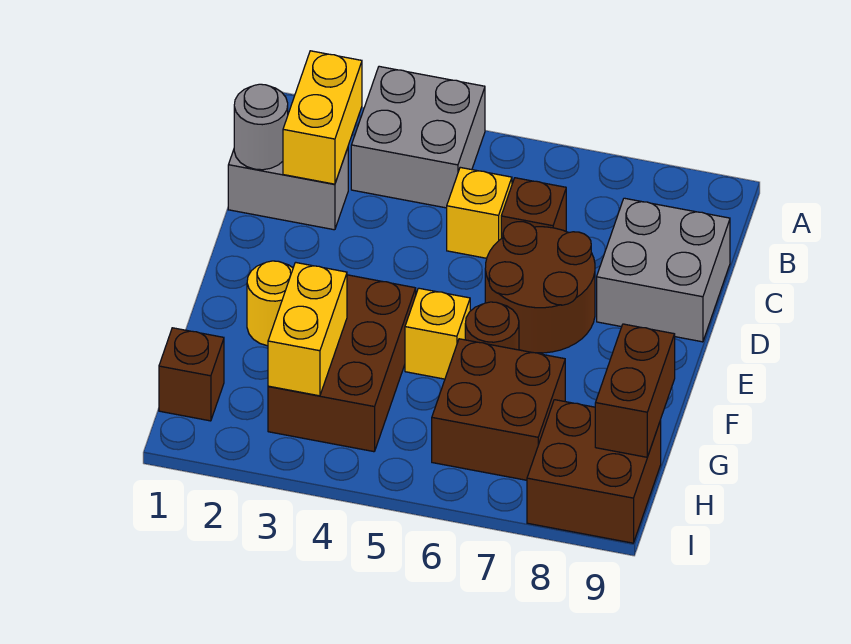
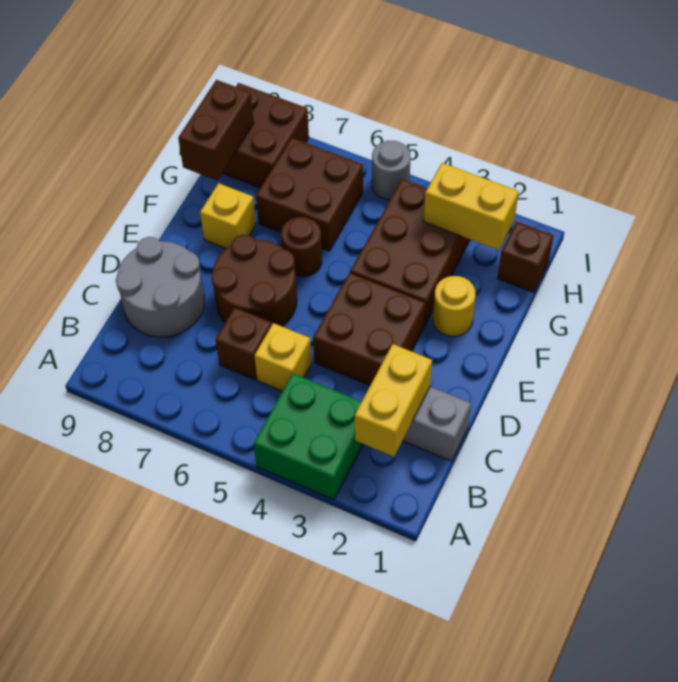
grey 2x2 brick [351,66,485,208] -> green 2x2 brick [254,373,363,500]
grey 1x1 round brick [234,84,288,170] -> grey 1x1 round brick moved to [372,141,411,200]
grey 2x2 brick [597,198,730,342] -> grey 2x2 round brick [116,237,204,337]
none -> brown 2x2 brick [313,273,425,385]
yellow 1x1 brick [405,288,470,379] -> yellow 1x1 brick moved to [200,183,256,249]
yellow 1x2 brick [268,262,347,396] -> yellow 1x2 brick turned to [424,163,519,250]

